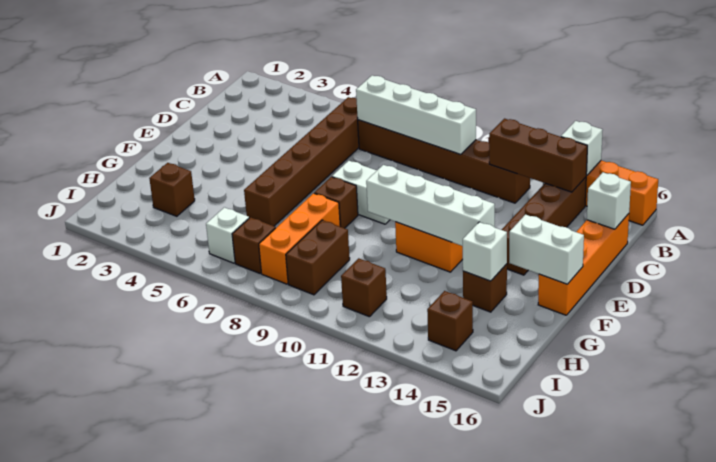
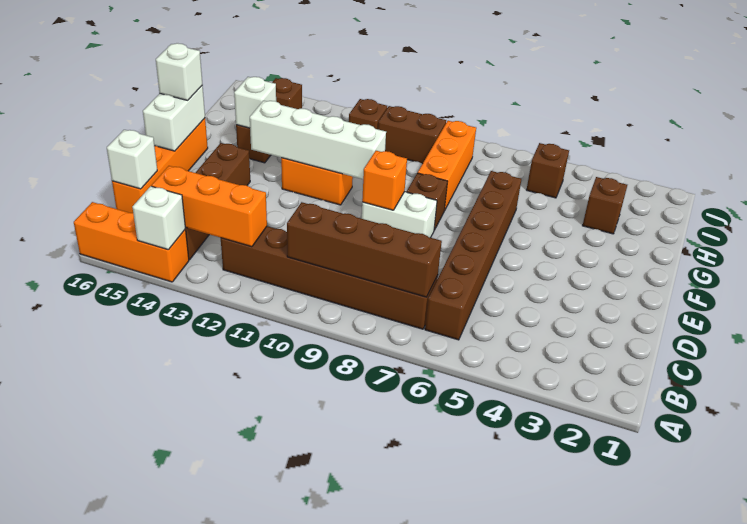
white 1x4 brick [356,75,476,155] -> brown 1x4 brick [287,202,442,297]
brown 1x3 brick [489,119,587,192] -> orange 1x3 brick [151,166,267,247]
none -> orange 1x1 brick [362,151,407,210]
white 1x2 brick [509,215,584,284] -> white 1x2 brick turned to [143,85,205,151]
brown 1x2 brick [286,220,350,295] -> brown 1x2 brick turned to [378,106,446,164]
white 1x1 brick [206,207,249,263] -> white 1x1 brick moved to [156,43,202,100]
brown 1x1 brick [232,217,276,273] -> brown 1x1 brick moved to [527,143,569,198]

